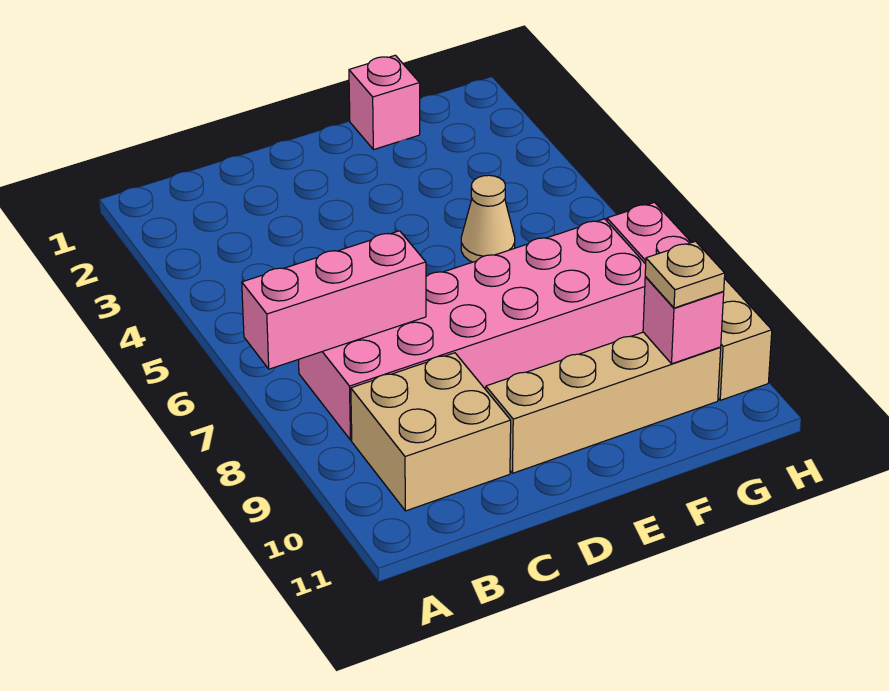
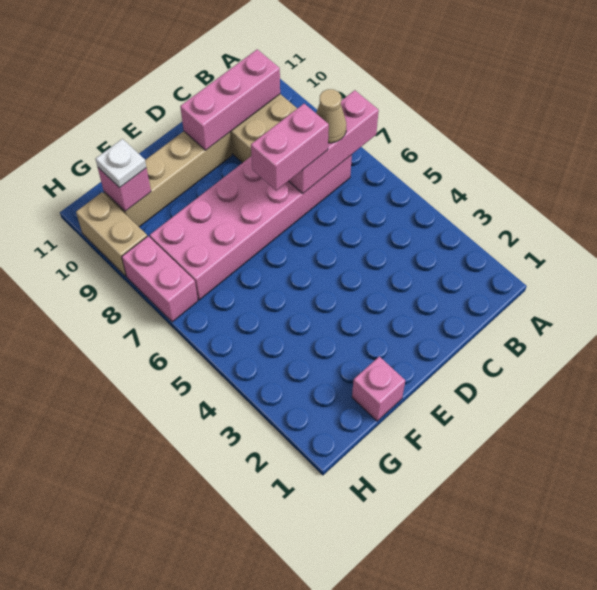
none -> pink 1x3 brick [180,49,280,150]
none -> pink 1x2 brick [251,104,329,191]
tan 1x1 cone [461,175,515,262] -> tan 1x1 cone moved to [316,89,346,143]
tan 1x1 plate [645,241,725,308] -> white 1x1 plate [95,139,146,188]

